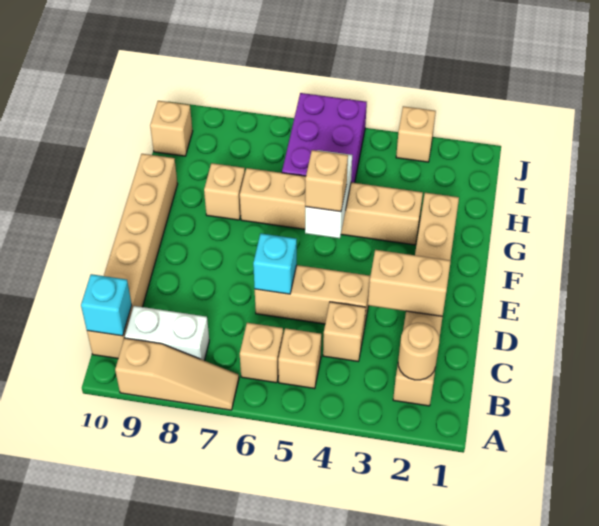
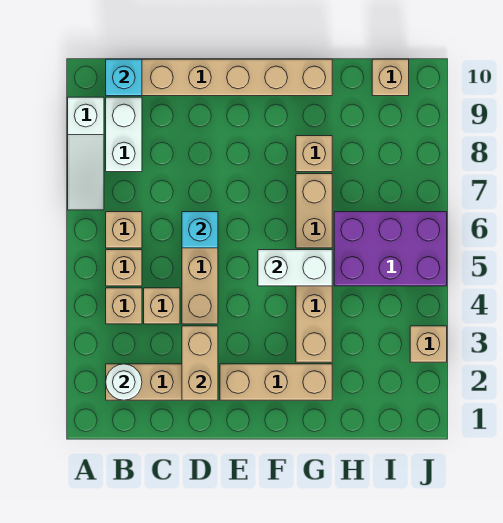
tan 1x3 slope [115,338,239,410] -> white 1x3 slope [68,97,104,210]
tan 1x1 round brick [398,323,439,380] -> white 1x1 round brick [106,364,142,400]
tan 1x1 brick [305,150,348,212] -> tan 1x1 brick moved to [106,288,142,324]

